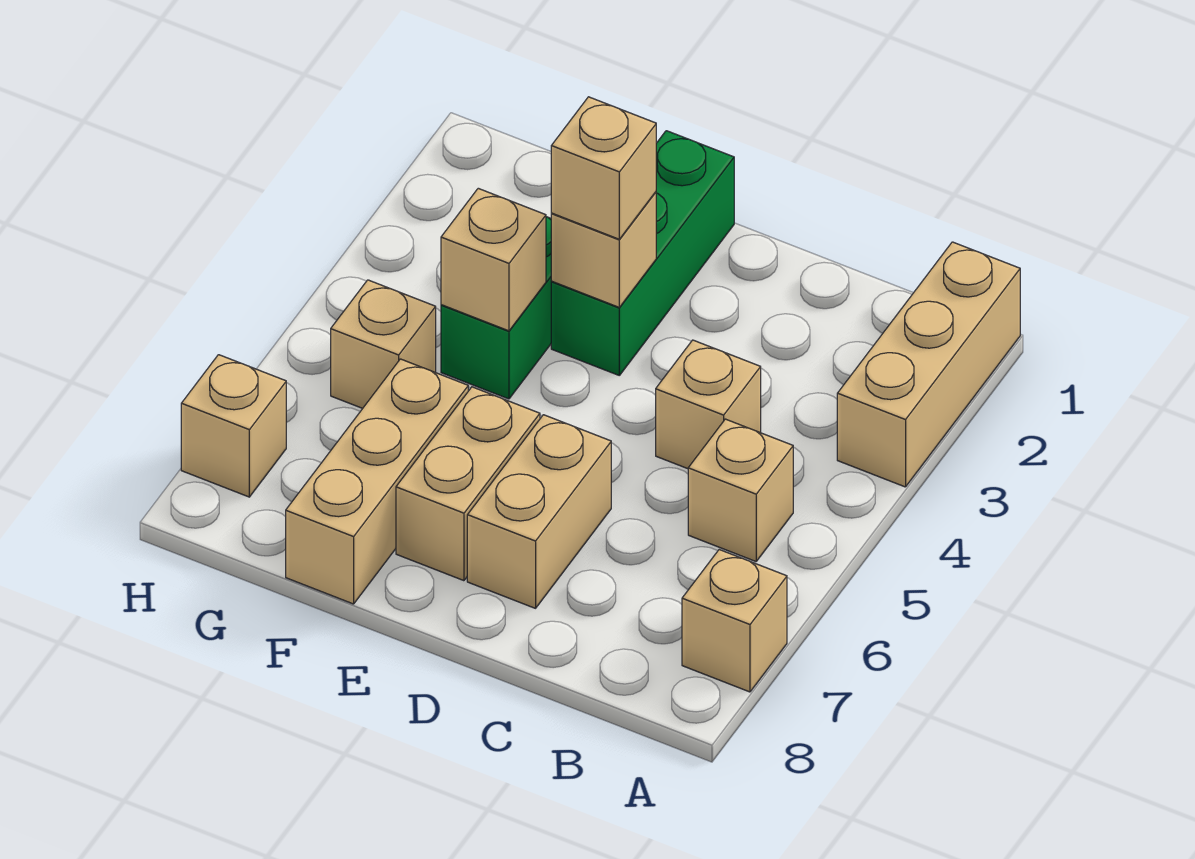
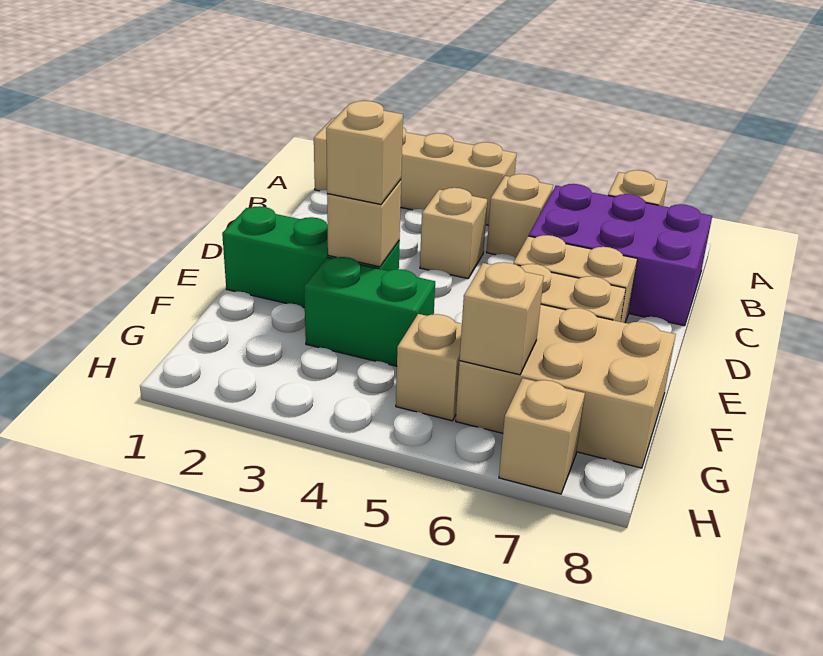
tan 1x3 brick [837,242,1020,487] -> tan 1x4 brick [314,117,516,225]
none -> purple 2x3 brick [529,184,712,326]
tan 1x1 brick [441,188,546,331] -> tan 1x1 brick moved to [460,262,544,375]
tan 1x3 brick [286,359,468,604] -> tan 2x3 brick [456,305,676,468]

